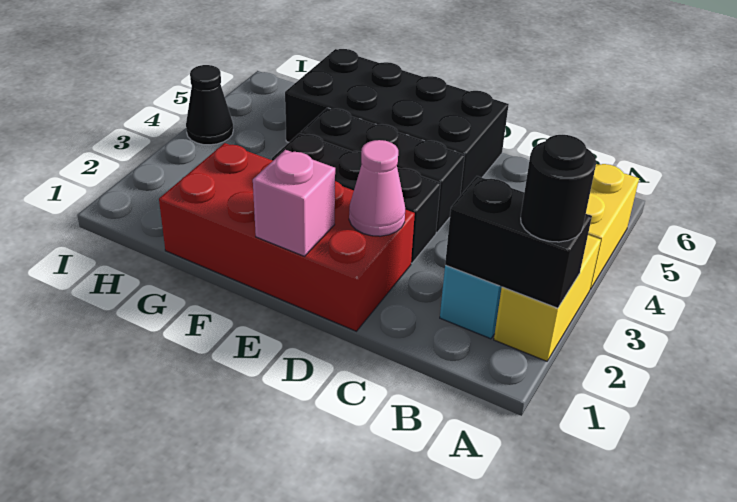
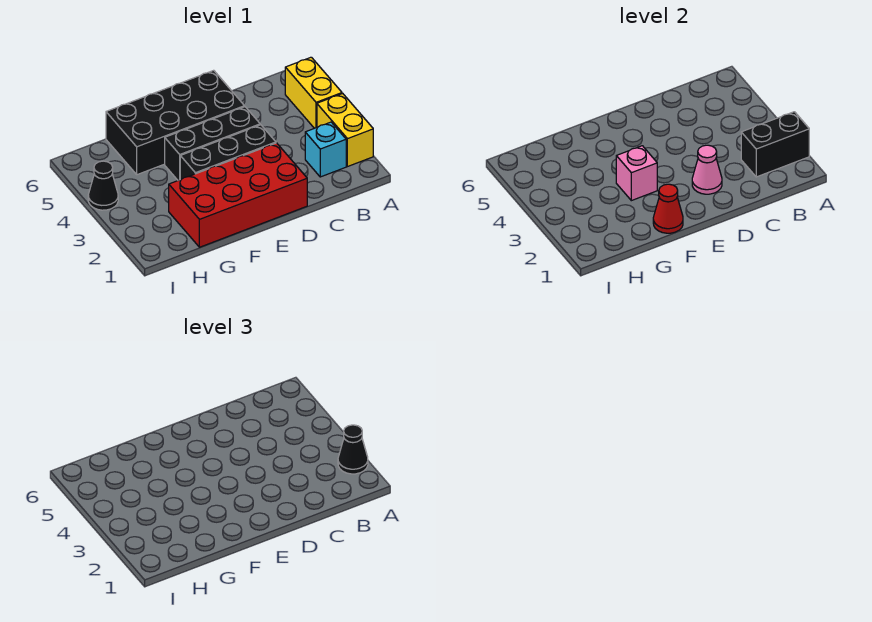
black 1x1 round brick [521,135,596,242] -> black 1x1 cone [338,425,368,474]
pink 1x1 brick [253,150,335,256] -> pink 1x1 brick moved to [616,146,657,201]
none -> red 1x1 cone [653,184,683,233]

